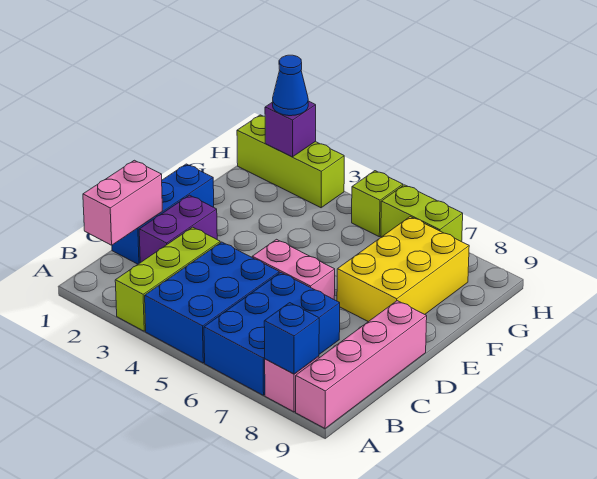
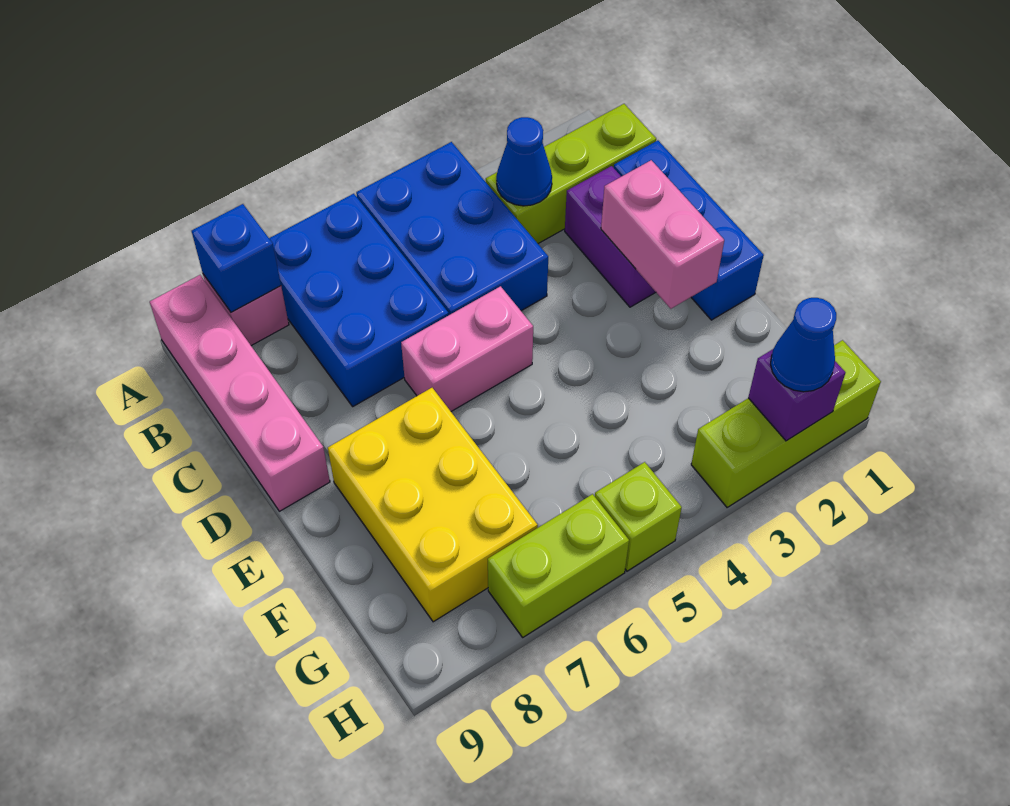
lime 1x3 brick [115,227,220,331] -> lime 1x3 brick turned to [486,104,656,244]
pink 1x2 brick [83,160,162,245] -> pink 1x2 brick moved to [601,160,724,309]
none -> blue 1x1 cone [496,117,552,206]

